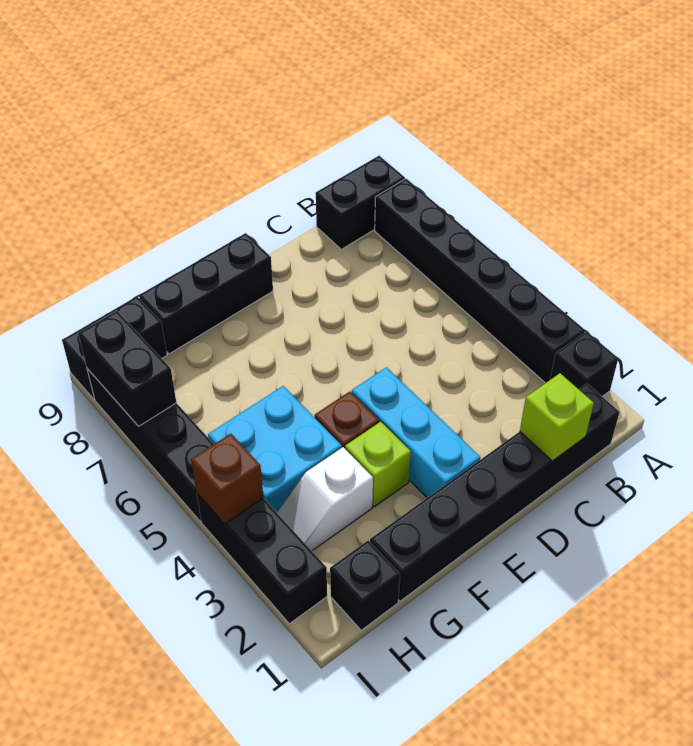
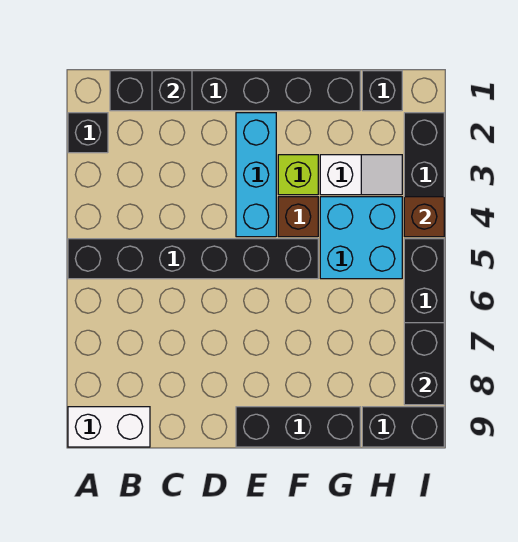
black 1x6 brick [375,179,585,383] -> black 1x6 brick turned to [68,239,318,279]
black 1x2 brick [316,156,405,249] -> white 1x2 brick [68,407,150,447]
lime 1x1 brick [520,373,594,461] -> black 1x1 brick [152,71,192,111]

